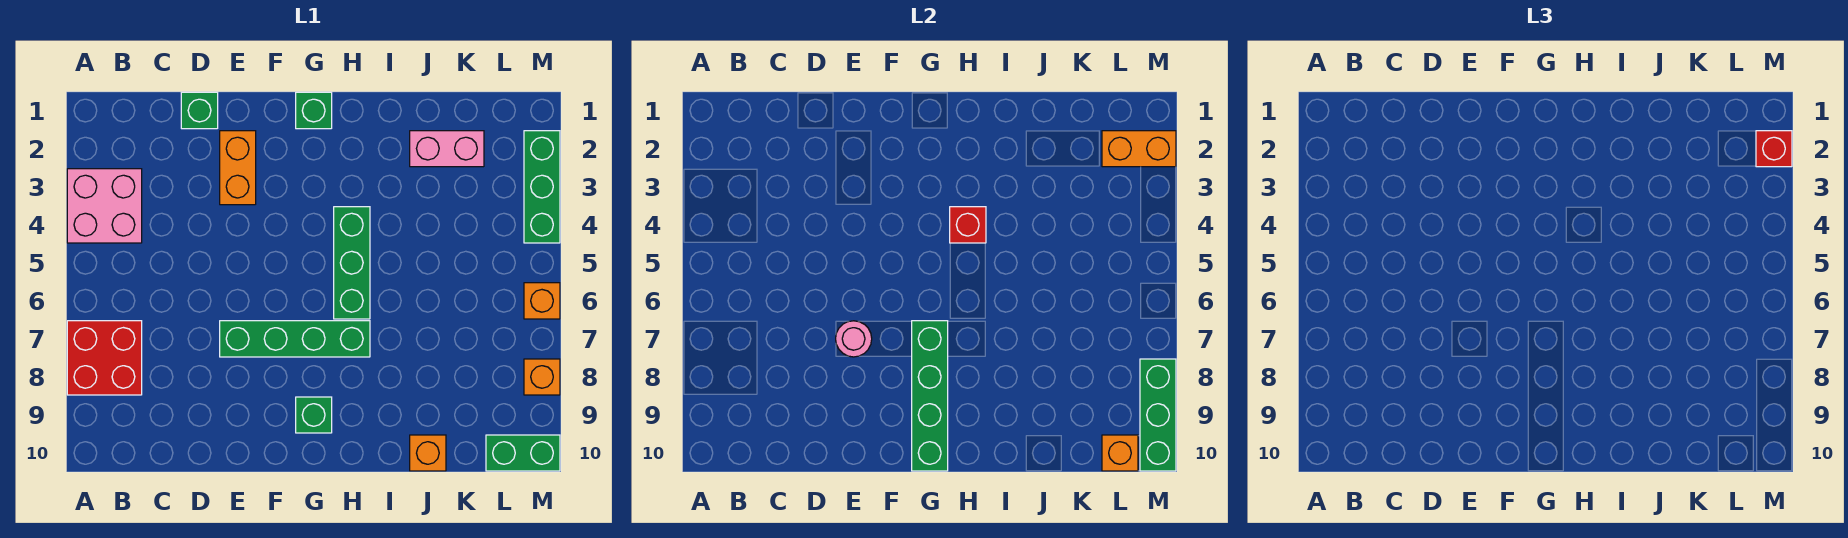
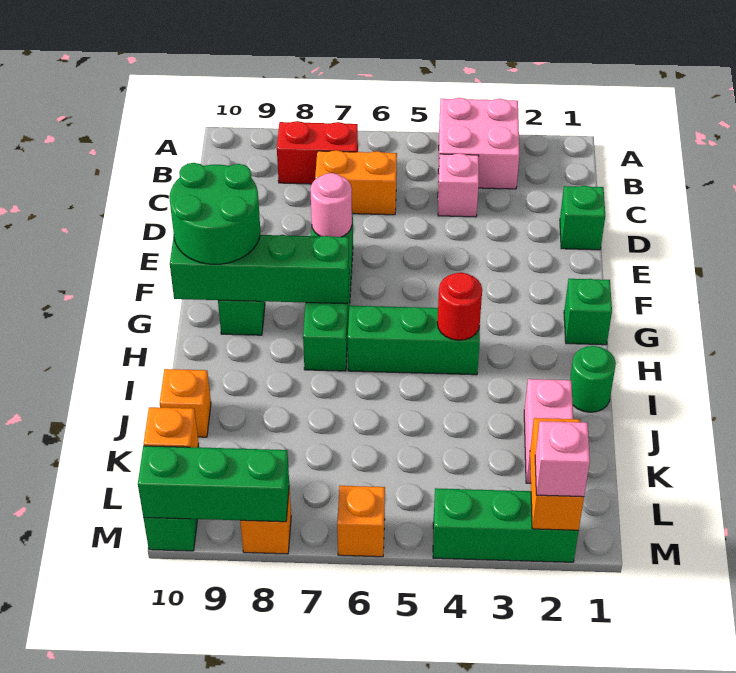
red 2x2 brick [67,321,142,395] -> red 1x2 brick [277,121,358,184]
none -> pink 1x1 brick [438,153,479,217]
orange 1x2 brick [220,131,256,205] -> orange 1x2 brick moved to [315,150,397,215]
none -> green 2x2 round brick [170,163,260,264]
red 1x1 brick [950,207,986,243] -> red 1x1 round brick [437,272,482,340]
none -> green 1x1 round brick [570,346,616,412]
red 1x1 brick [1756,131,1792,167] -> pink 1x1 brick [535,421,590,497]

